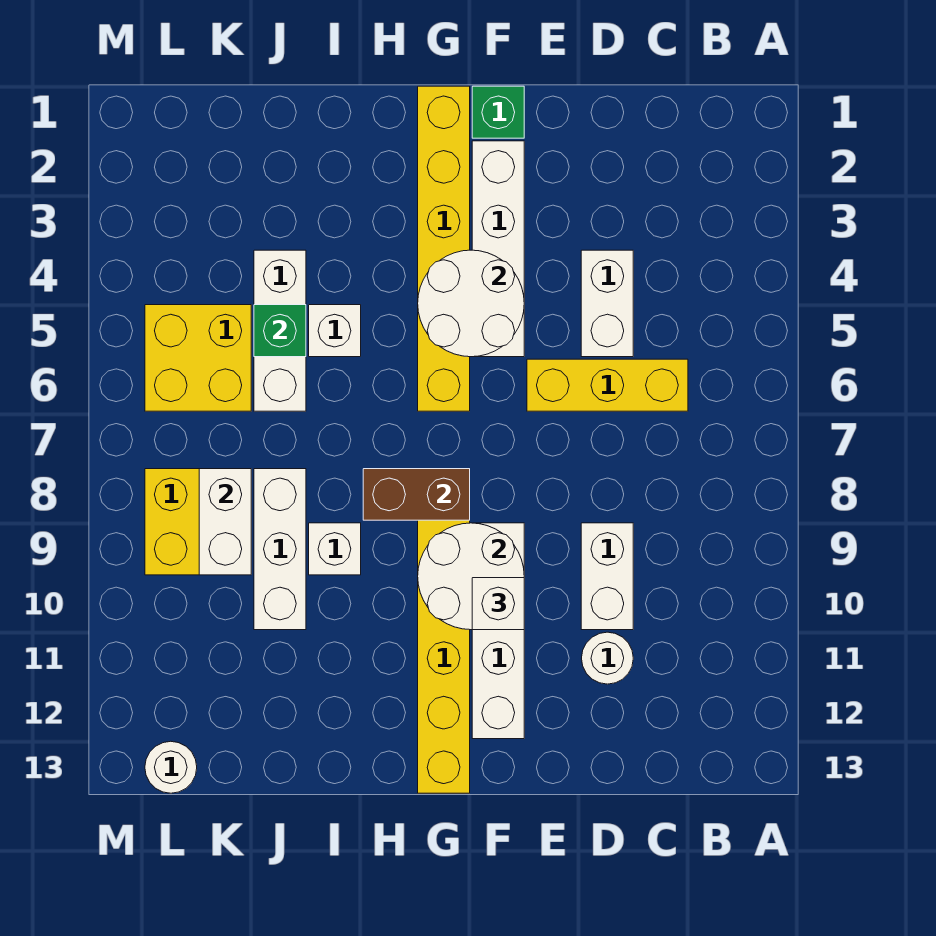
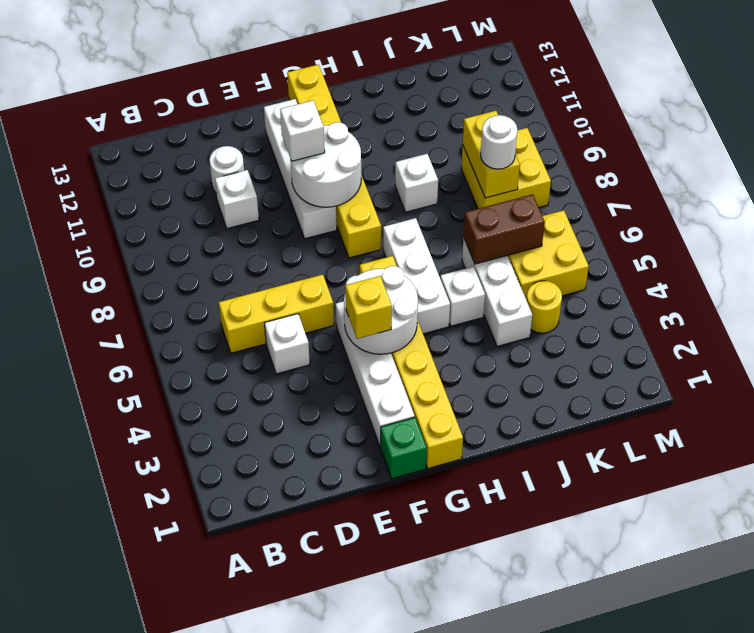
white 1x2 brick [581,250,633,357] -> white 1x1 brick [265,314,310,374]
white 1x2 brick [581,523,633,630] -> white 1x1 brick [215,170,259,229]
none -> yellow 1x1 brick [345,276,392,339]
brown 1x2 brick [363,469,470,520] -> brown 1x2 brick moved to [464,194,545,264]
green 1x1 brick [254,305,306,357] -> none
white 1x3 brick [254,469,306,630] -> white 1x3 brick moved to [383,218,450,334]
none -> yellow 1x1 round brick [527,281,562,333]
white 1x2 brick [199,469,251,575] -> yellow 1x2 brick [463,111,520,198]
white 1x1 round brick [145,741,197,793] -> white 1x1 round brick moved to [481,115,517,169]

